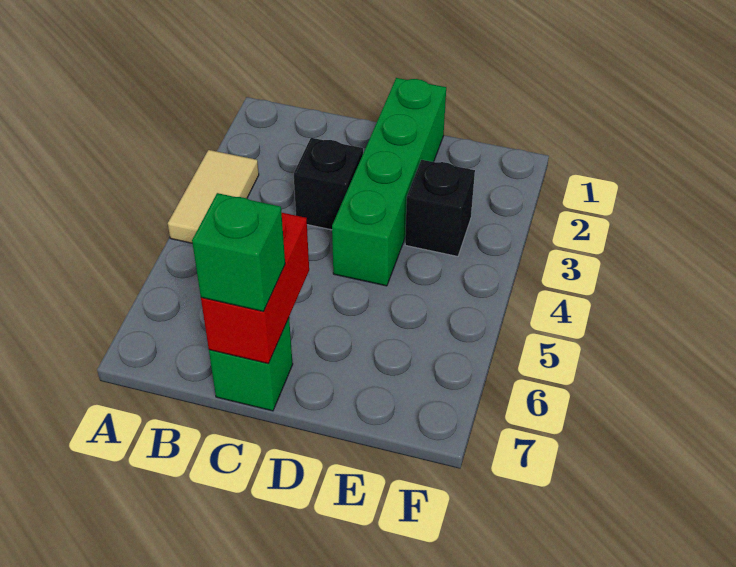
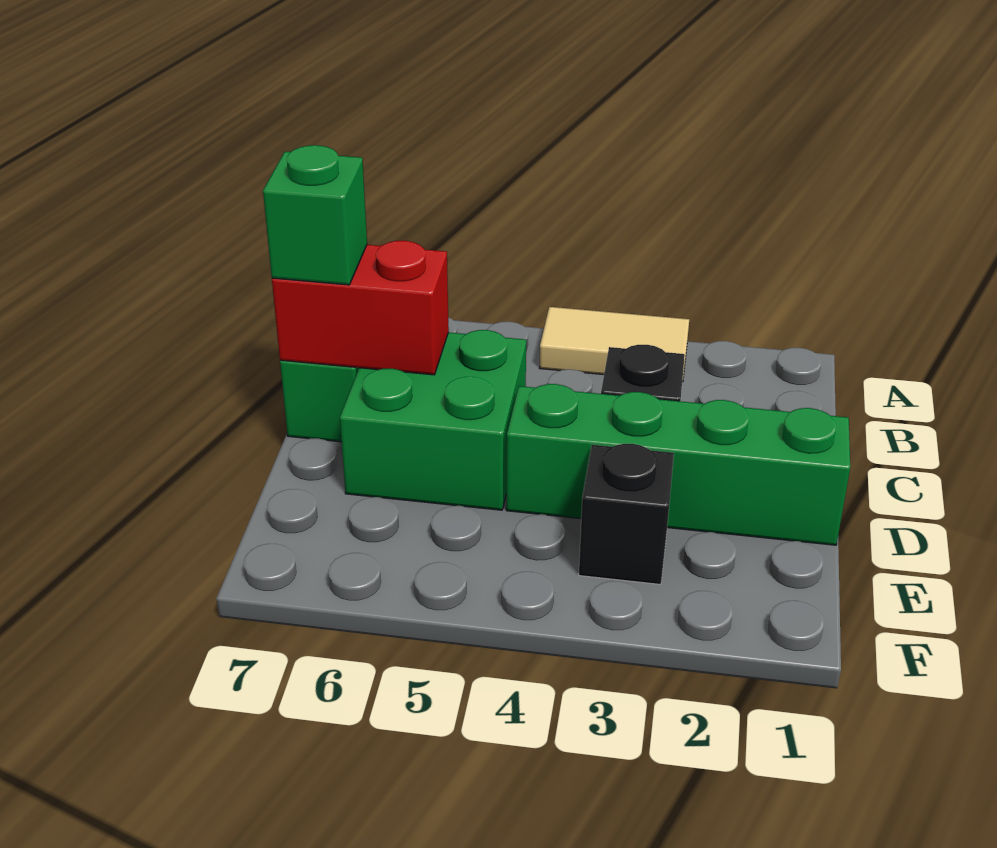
none -> green 2x2 brick [340,330,526,510]

